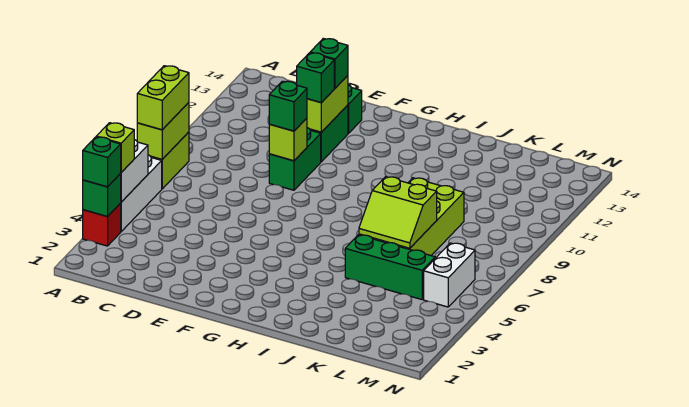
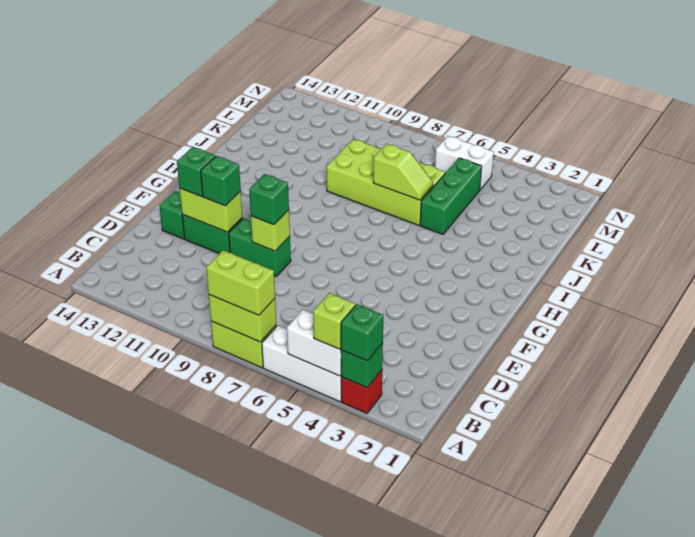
lime 2x2 slope [359,177,437,248] -> lime 1x2 slope [373,144,433,200]

